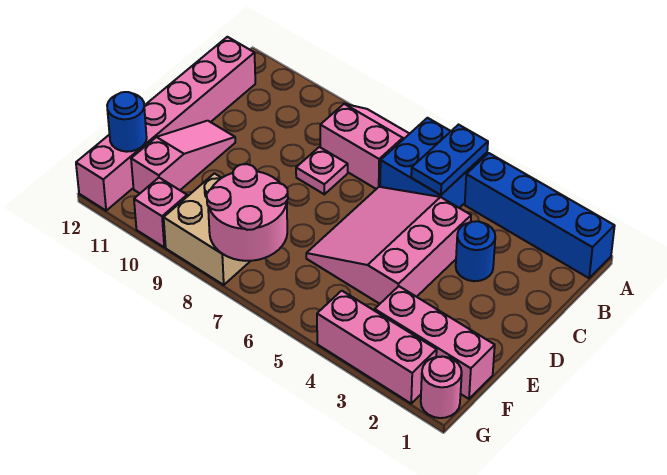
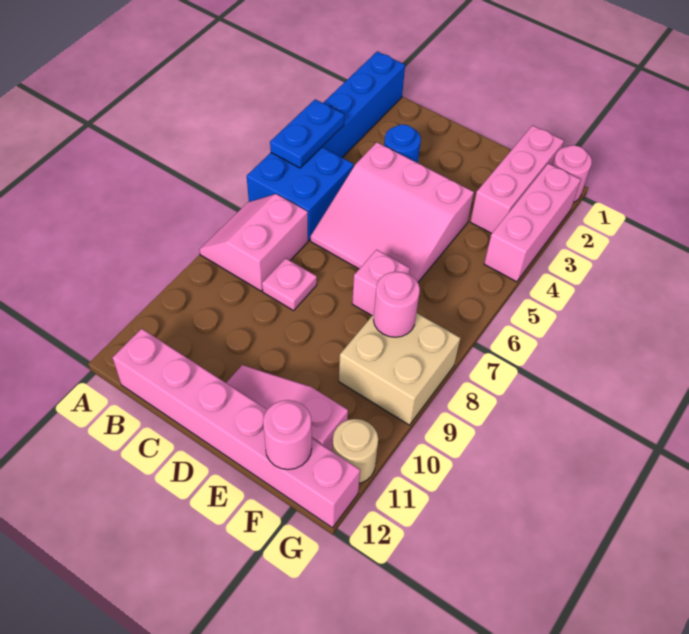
blue 1x2 plate [411,125,488,195] -> blue 1x2 plate turned to [270,99,344,168]
pink 2x2 round brick [207,164,288,261] -> pink 1x1 round brick [373,272,420,337]
blue 1x1 round brick [107,92,147,152] -> pink 1x1 round brick [263,400,312,470]
pink 1x1 brick [134,178,187,247] -> pink 1x1 brick moved to [352,250,410,316]
none -> tan 1x1 round brick [333,419,378,483]

